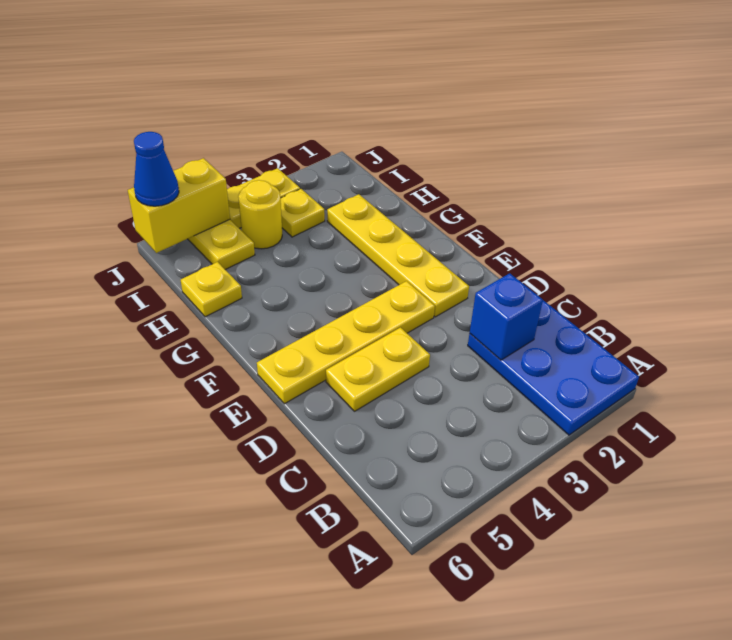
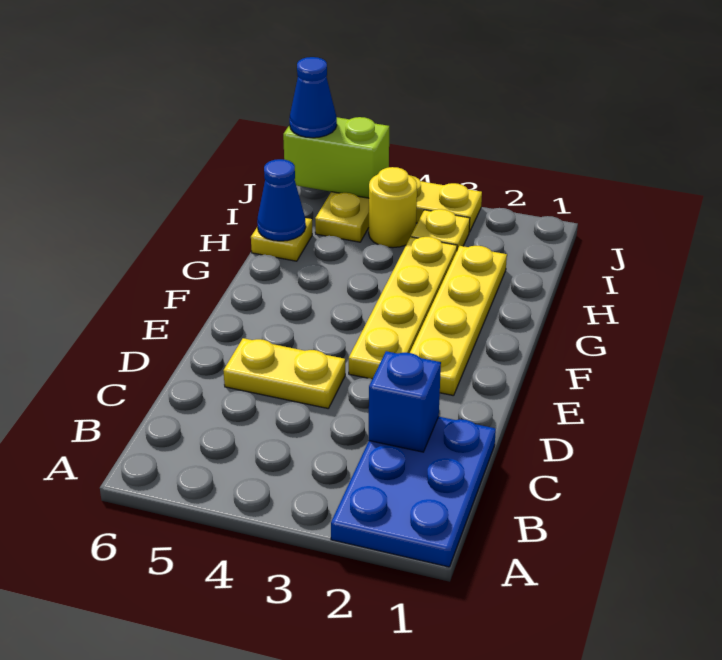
yellow 1x4 plate [257,281,435,404] -> yellow 1x4 plate turned to [349,237,457,379]
none -> blue 1x1 cone [257,159,306,241]
yellow 1x2 brick [128,158,230,253] -> lime 1x2 brick [283,117,389,198]

